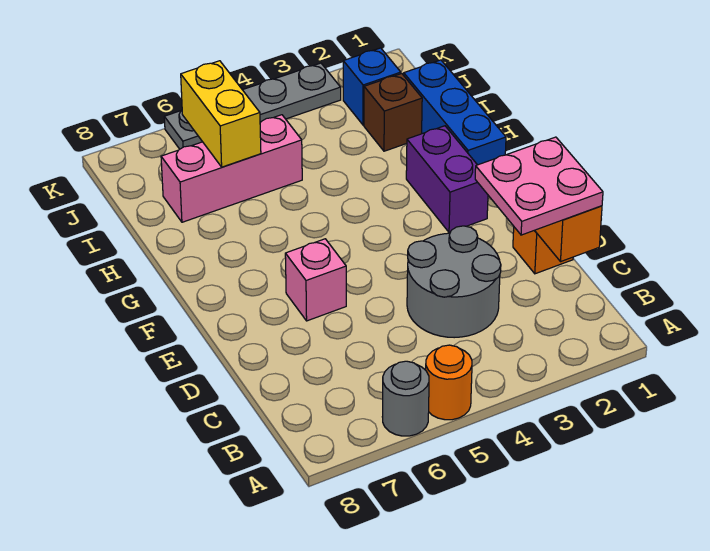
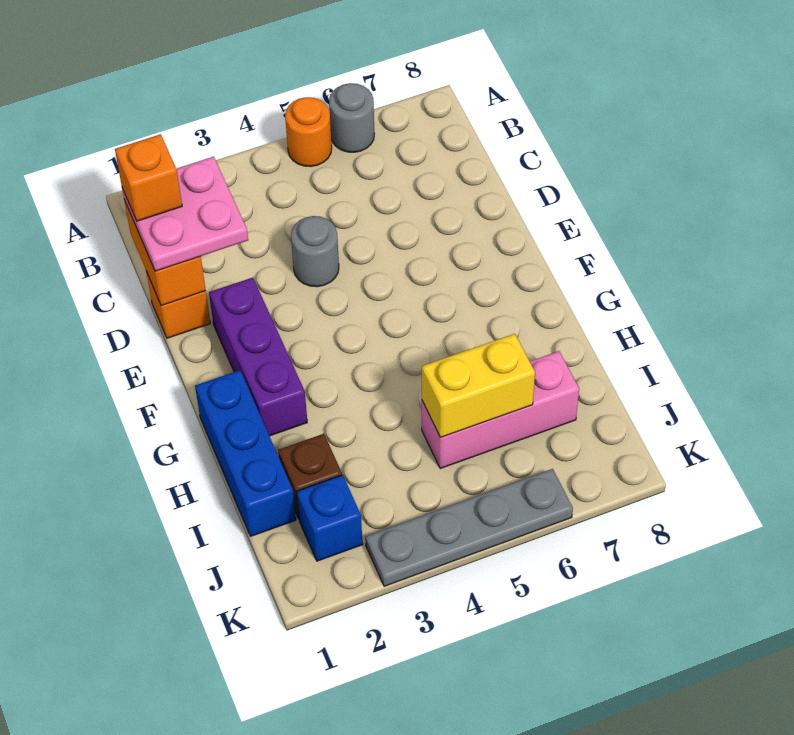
none -> orange 1x1 brick [115,134,182,221]
grey 2x2 round brick [407,226,501,338] -> grey 1x1 round brick [291,216,339,287]
pink 1x1 brick [285,239,346,321] -> none
purple 1x2 brick [406,126,488,232] -> purple 1x3 brick [209,278,307,436]
yellow 1x2 brick [181,61,261,167] -> yellow 1x2 brick turned to [422,334,535,438]

